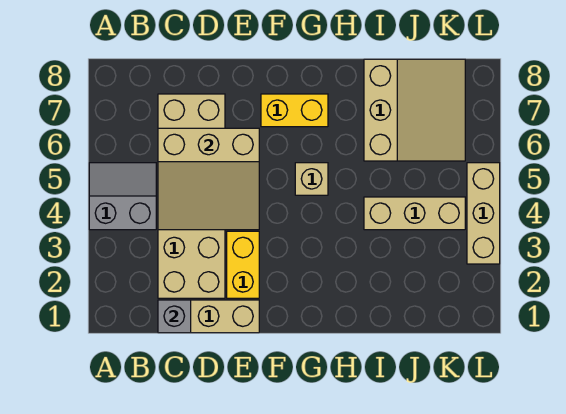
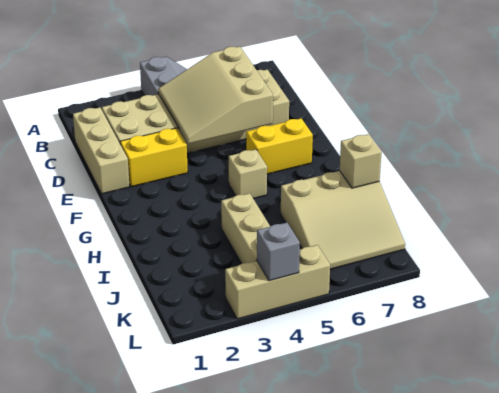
grey 1x1 brick [158,300,191,333] -> grey 1x1 brick moved to [257,223,300,281]
yellow 1x2 brick [261,94,328,127] -> yellow 1x2 brick turned to [246,118,313,174]
none -> tan 1x1 brick [340,134,382,188]

